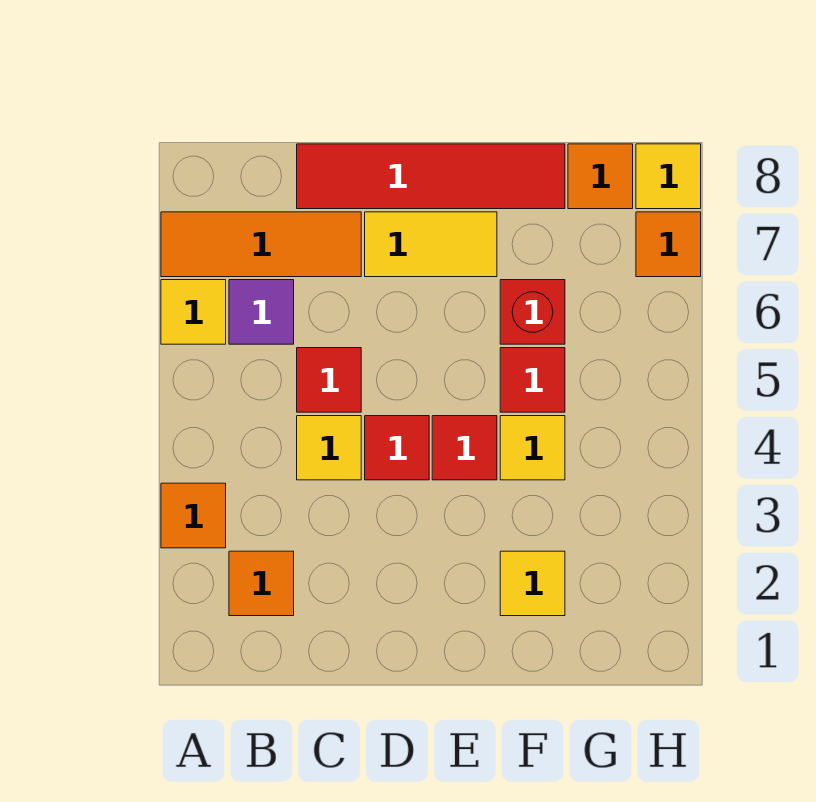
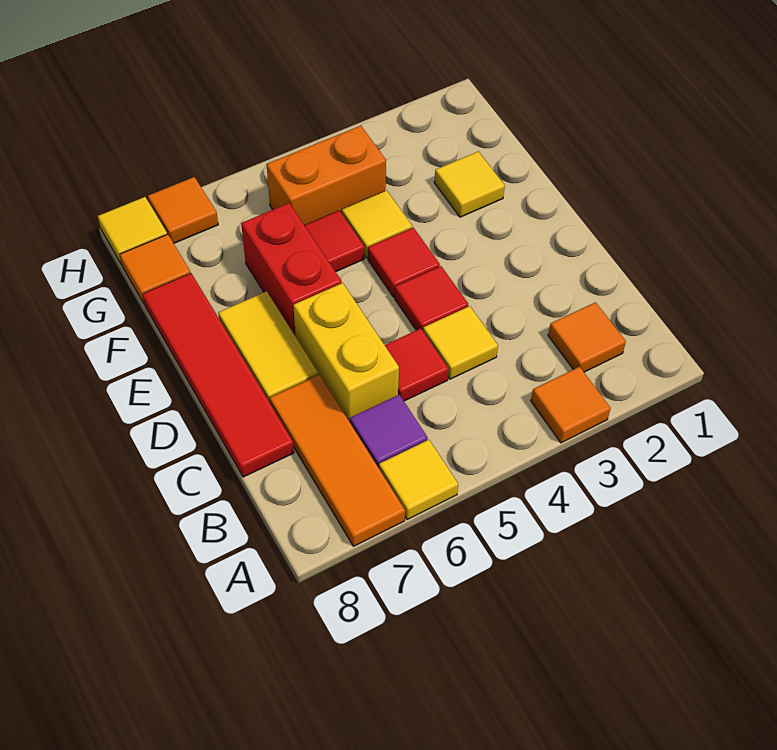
none -> yellow 1x2 brick [293,283,399,422]
red 1x1 brick [500,280,565,344] -> red 1x2 brick [241,203,342,335]
none -> orange 1x2 brick [266,126,386,225]

